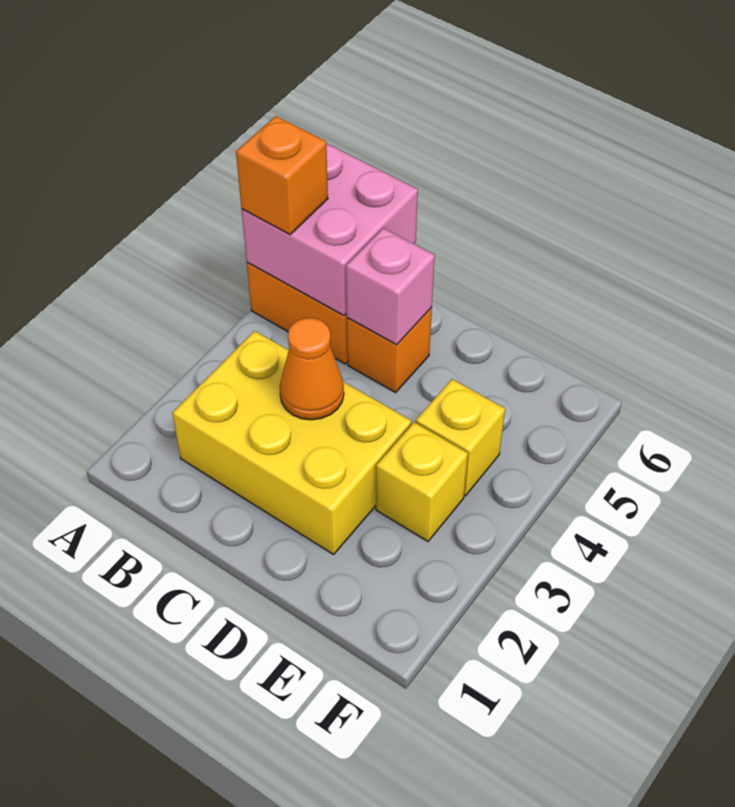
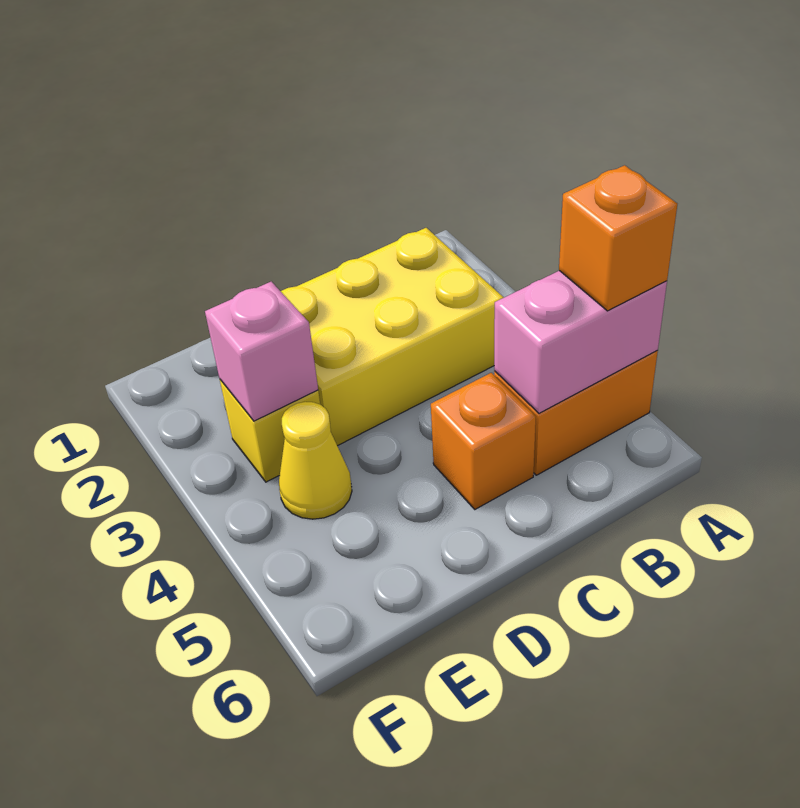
pink 2x2 brick [242,143,418,315] -> pink 1x2 brick [494,271,667,413]
orange 1x1 cone [280,318,344,420] -> none
pink 1x1 brick [346,228,435,345] -> pink 1x1 brick moved to [205,282,318,421]
yellow 1x1 brick [416,379,505,496] -> yellow 1x1 cone [279,402,352,519]

